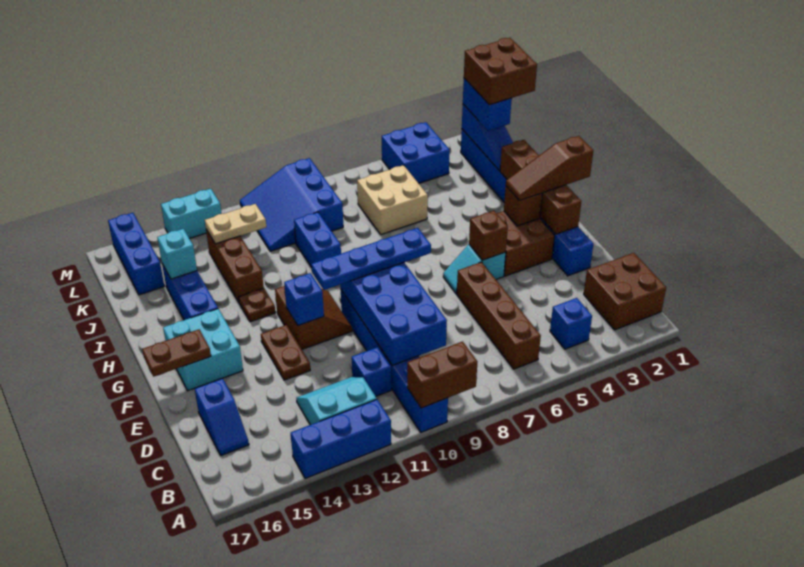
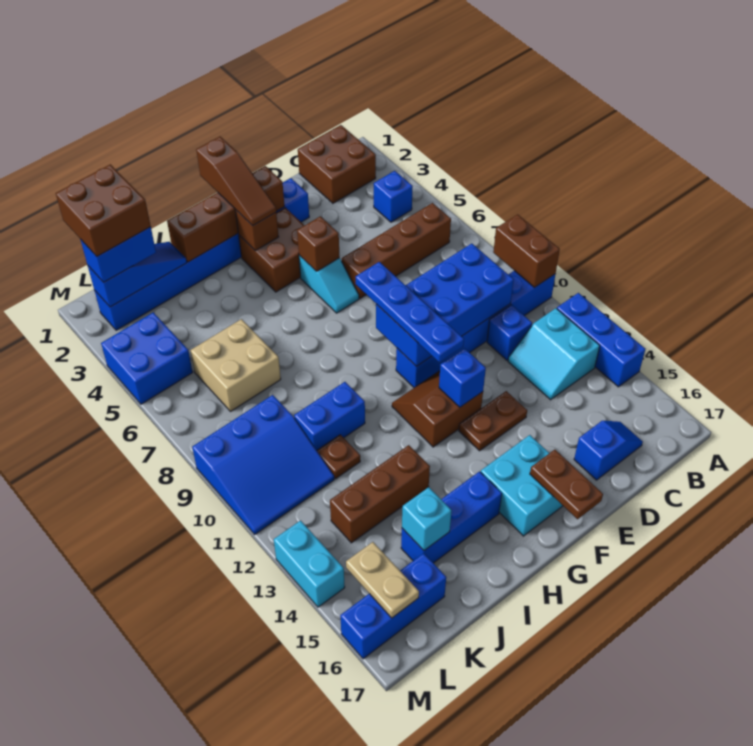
brown 1x1 plate [239,288,275,322] -> brown 1x1 plate moved to [317,435,360,478]
tan 1x2 plate [205,204,266,244] -> tan 1x2 plate moved to [346,542,419,618]

